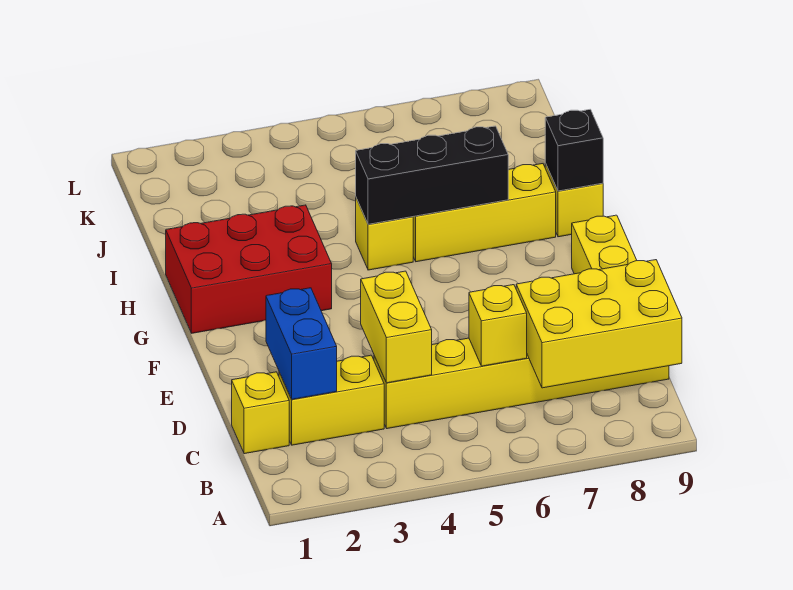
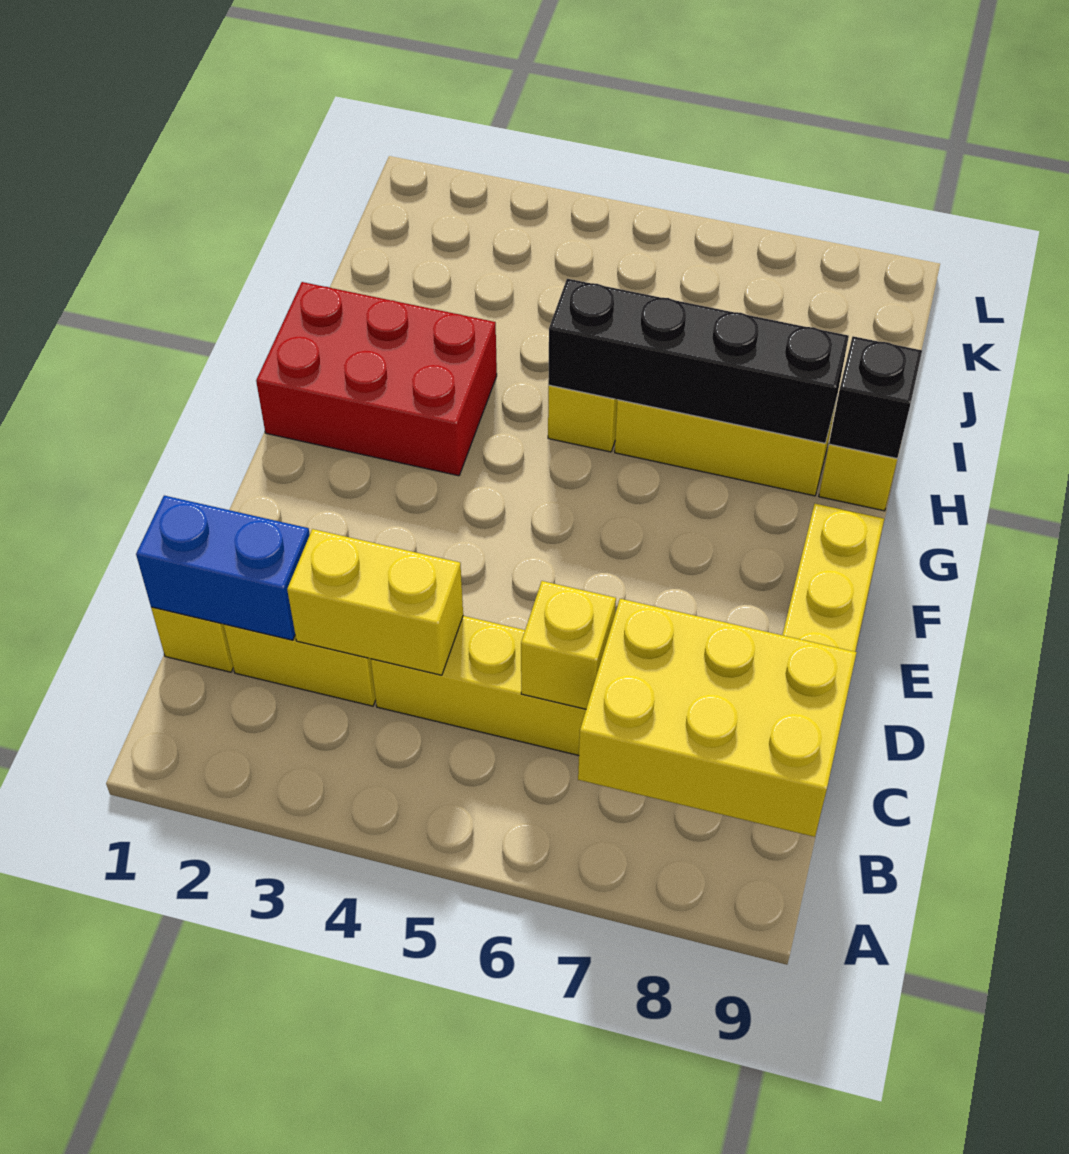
blue 1x2 brick [266,288,337,399] -> blue 1x2 brick turned to [136,496,310,640]
yellow 1x2 brick [361,271,432,383] -> yellow 1x2 brick turned to [287,529,463,675]
black 1x3 brick [356,126,508,224] -> black 1x4 brick [548,279,849,443]

